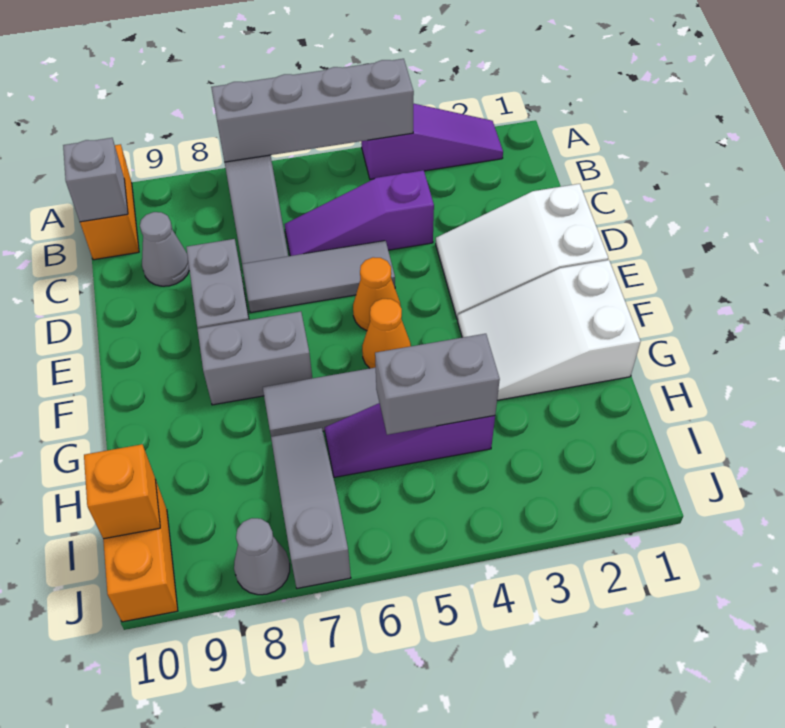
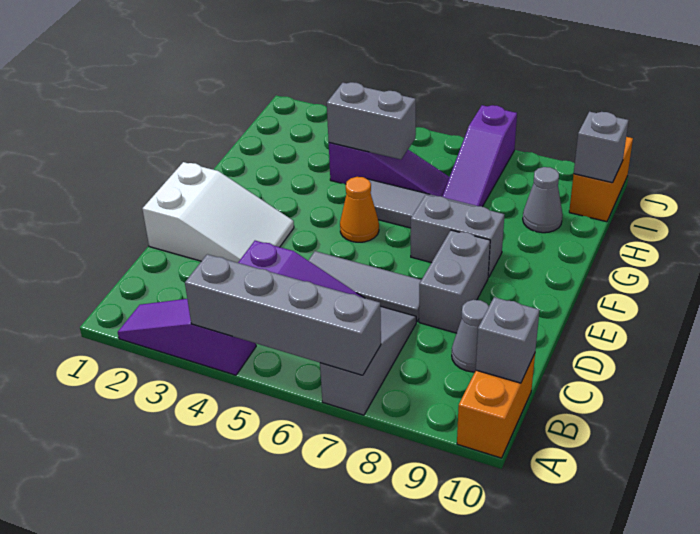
orange 1x1 cone [353,257,401,331] -> none
white 2x3 slope [458,260,640,400] -> none
grey 1x3 slope [271,428,351,588] -> purple 1x3 slope [442,105,517,207]
orange 1x1 brick [84,444,160,539] -> grey 1x1 brick [574,112,629,183]
grey 1x1 cone [234,518,290,595] -> grey 1x1 cone moved to [523,167,563,233]

